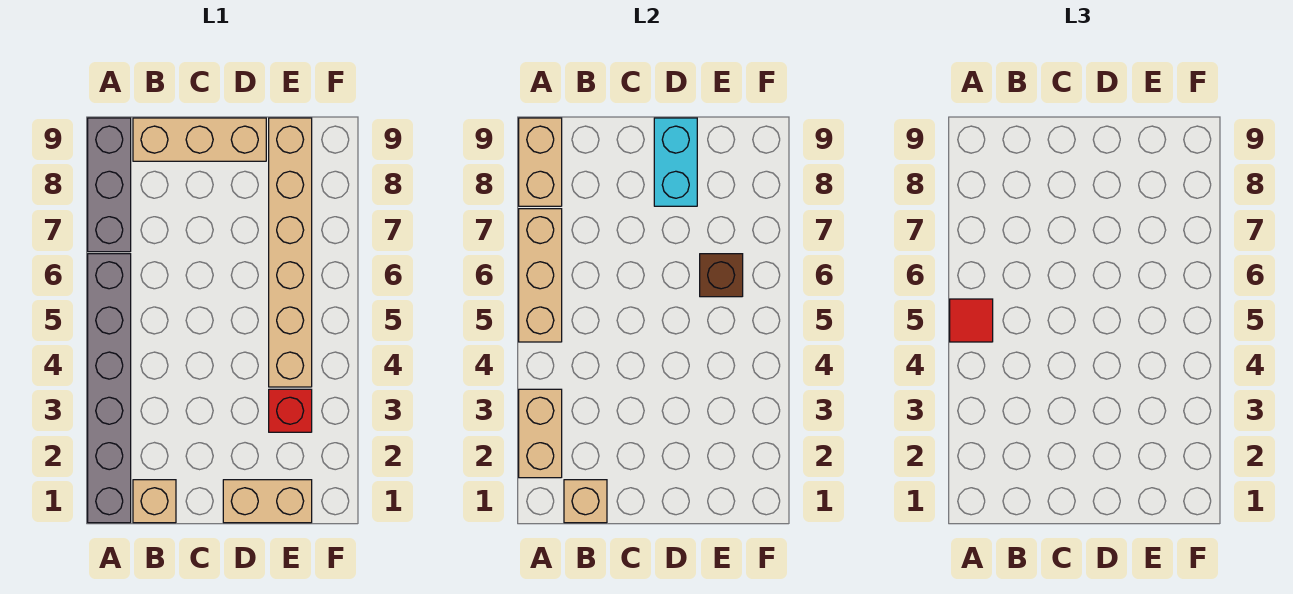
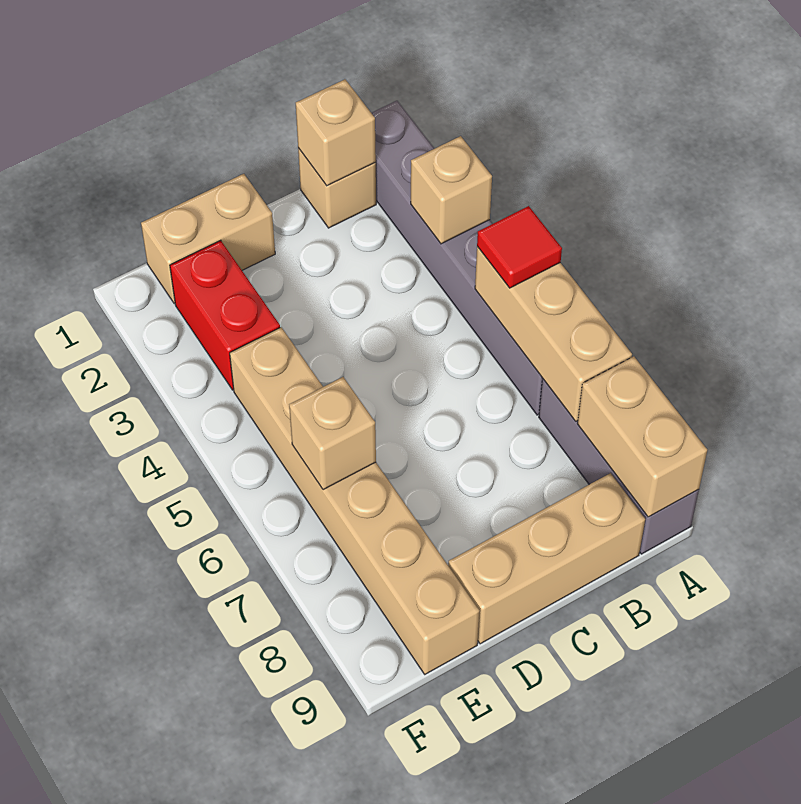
tan 1x2 brick [519,389,562,478] -> tan 1x1 brick [411,136,492,244]
cyan 1x2 brick [654,118,697,206] -> none
red 1x1 brick [269,389,312,432] -> red 1x2 brick [170,240,280,390]
brown 1x1 brick [700,254,743,297] -> tan 1x1 brick [289,377,376,490]

